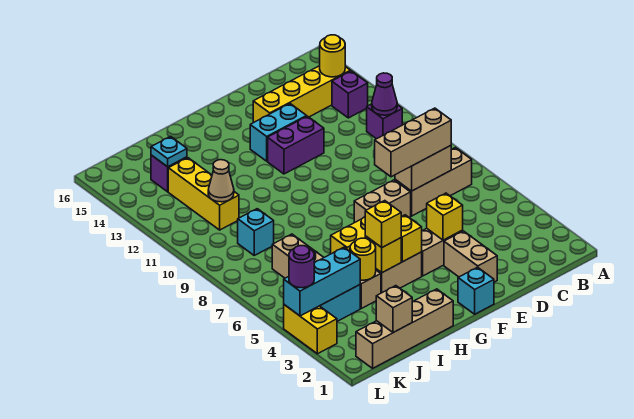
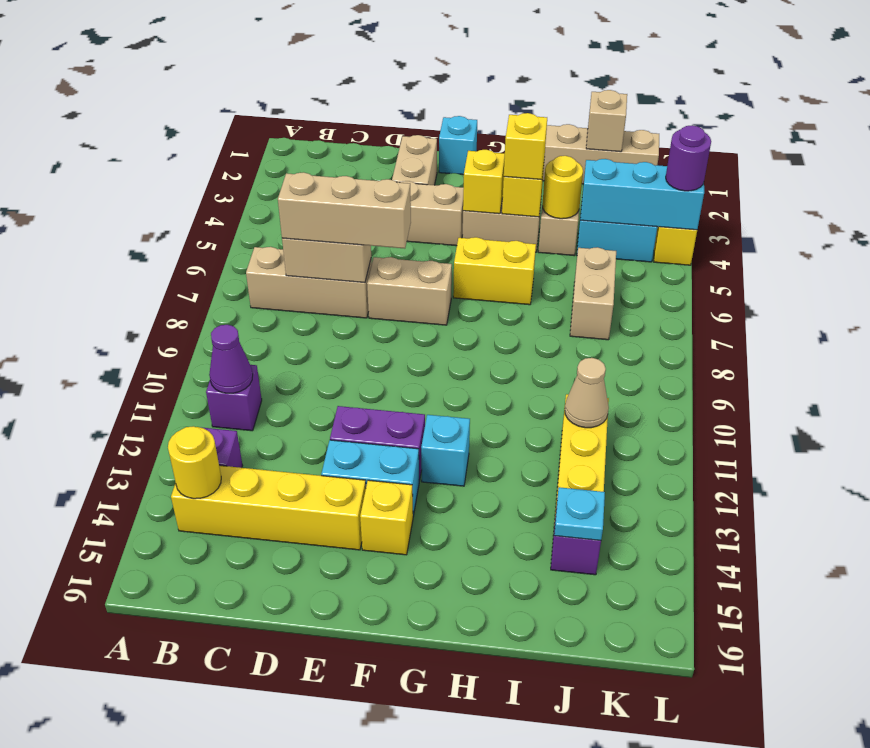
yellow 1x1 brick [427,193,463,240] -> yellow 1x1 brick moved to [360,480,413,555]
cyan 1x1 brick [238,209,274,255] -> cyan 1x1 brick moved to [421,415,470,486]

